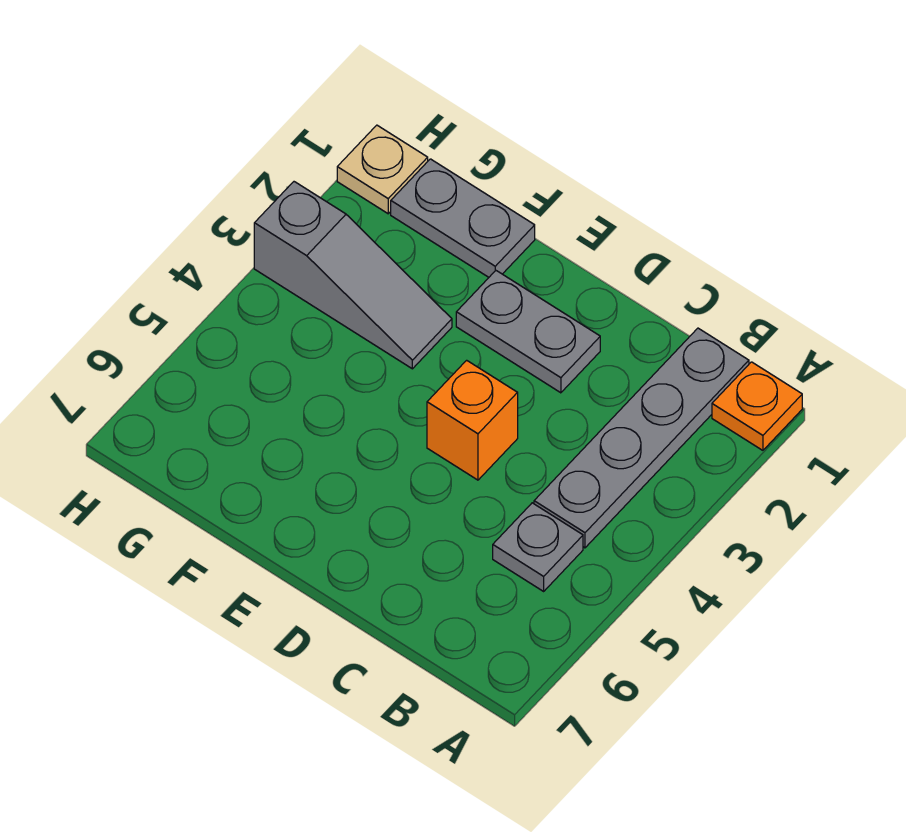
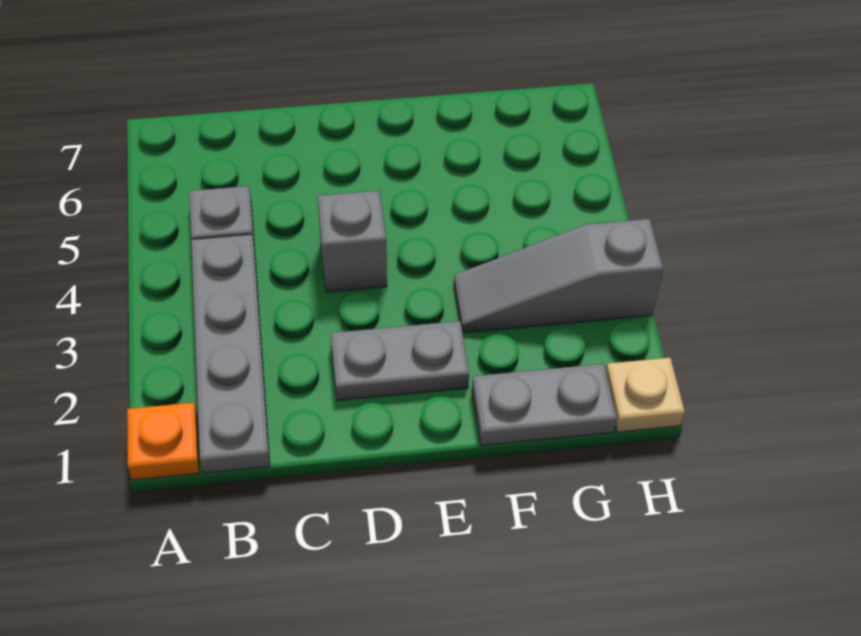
orange 1x1 brick [427,360,518,480] -> grey 1x1 brick [318,191,387,292]

